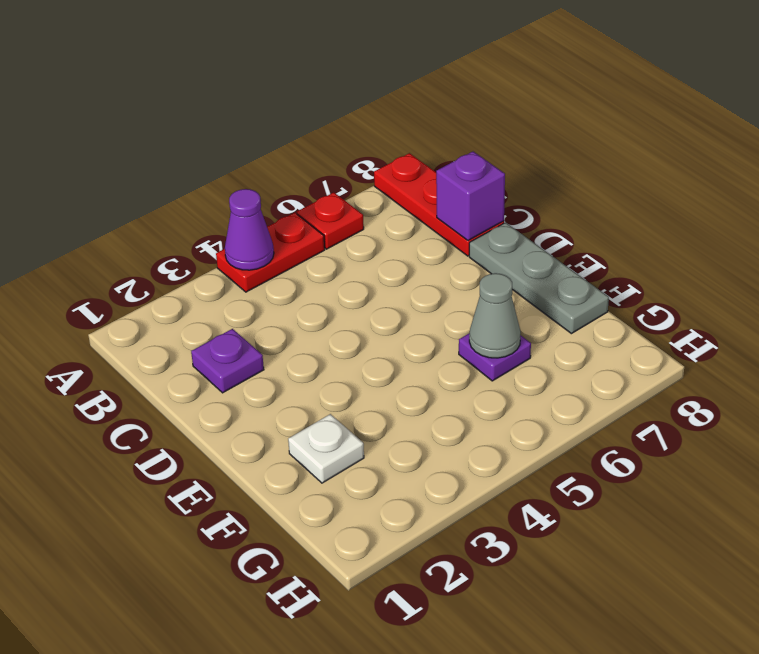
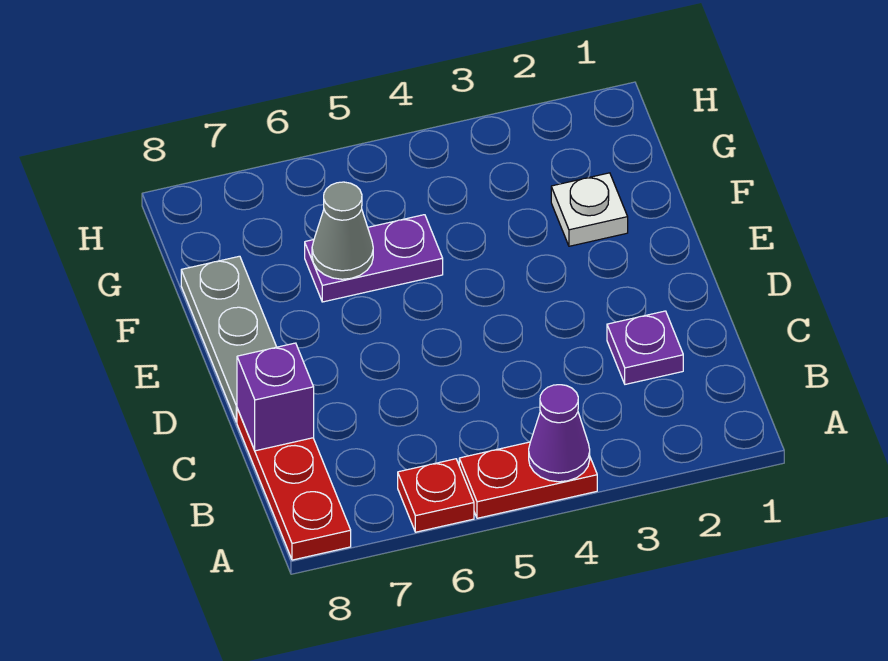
purple 1x1 plate [459,333,531,381] -> purple 1x2 plate [305,215,443,302]

